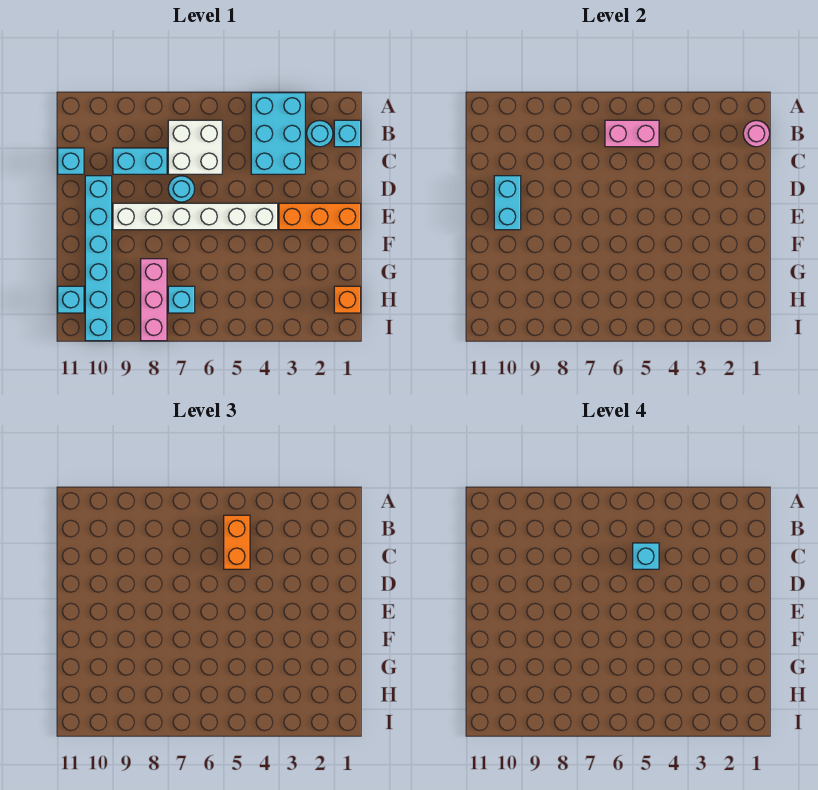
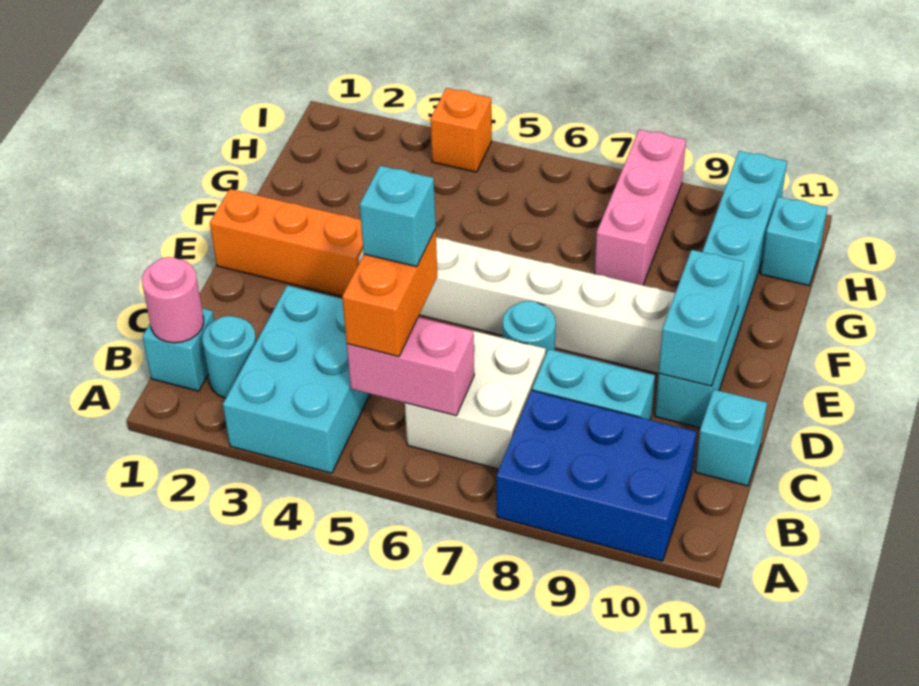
none -> blue 2x3 brick [496,391,696,561]
orange 1x1 brick [334,286,361,313] -> orange 1x1 brick moved to [430,88,492,172]
cyan 1x1 brick [168,286,195,313] -> none

